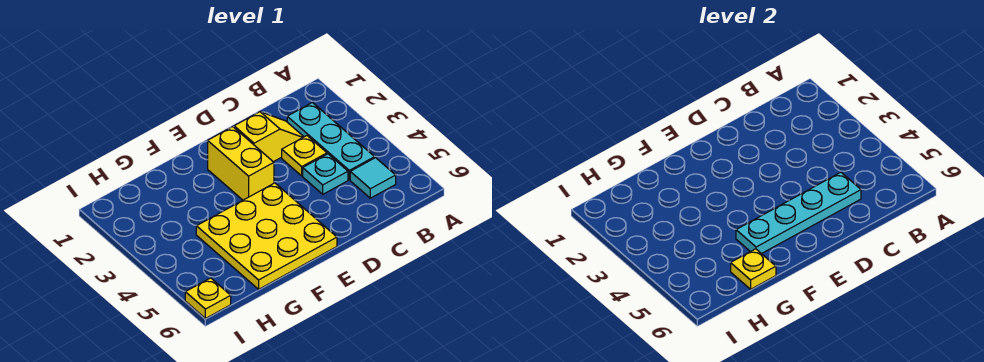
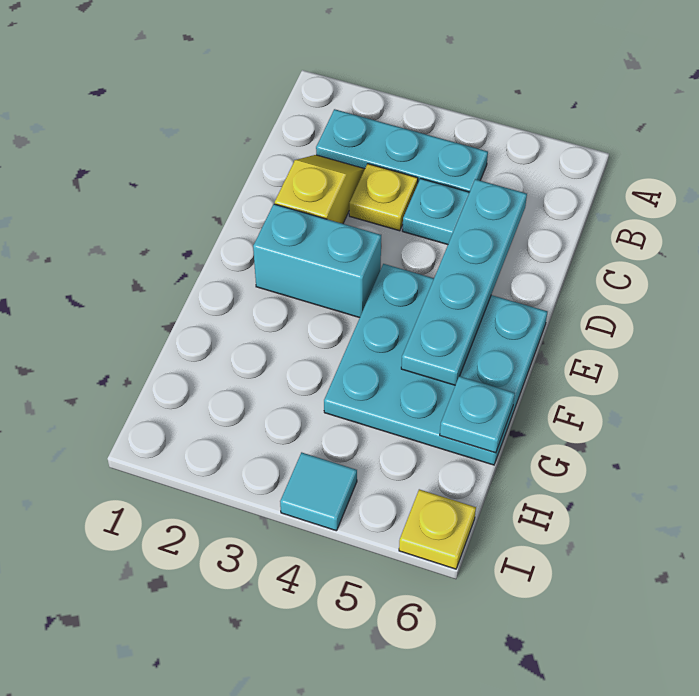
cyan 1x1 tile [350,158,396,198] -> cyan 1x1 tile moved to [280,452,357,531]
yellow 1x2 brick [208,127,274,200] -> cyan 1x2 brick [253,204,381,318]
yellow 3x3 plate [196,183,337,289] -> cyan 3x3 plate [324,264,547,465]
yellow 1x1 plate [731,249,776,289] -> cyan 1x1 plate [440,376,515,453]

